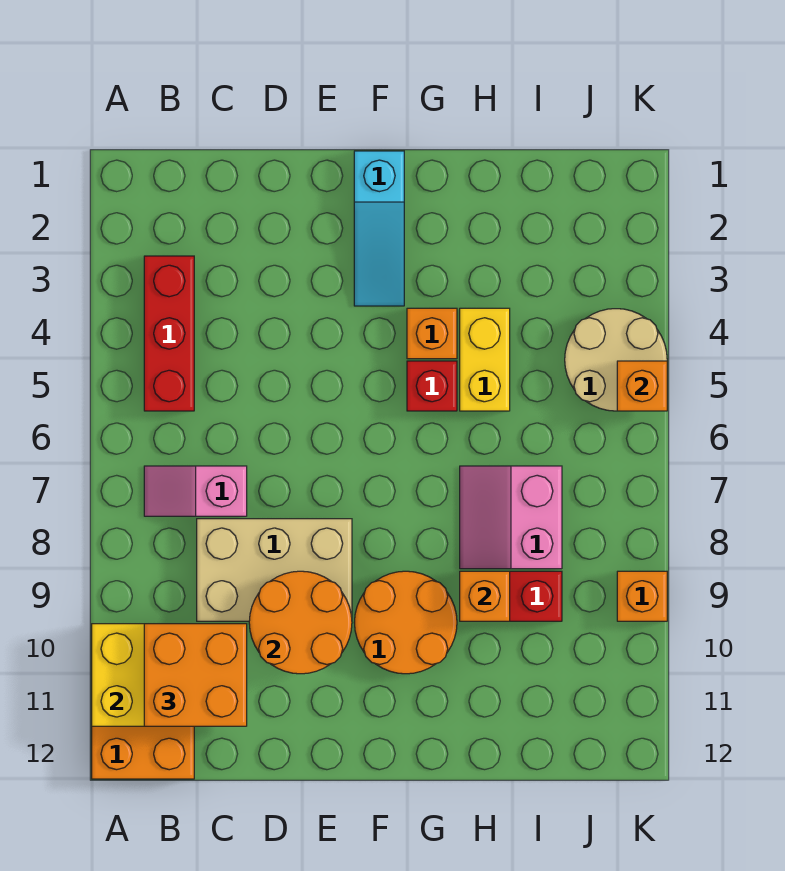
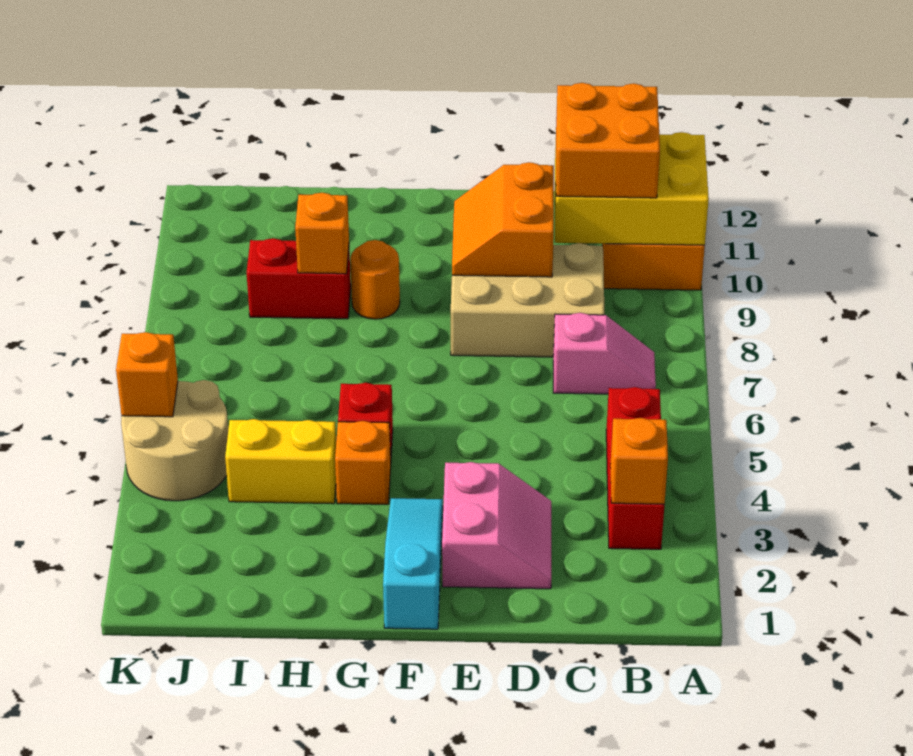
orange 2x2 round brick [249,571,352,674] -> orange 2x2 slope [452,162,554,277]
orange 2x2 round brick [354,571,457,674] -> orange 1x1 round brick [350,240,400,319]
yellow 1x2 brick [460,308,510,411] -> yellow 1x2 brick turned to [225,419,336,504]
pink 2x2 slope [460,466,562,569] -> pink 2x2 slope moved to [442,462,551,589]
orange 1x1 brick [617,571,667,621] -> orange 1x1 brick moved to [610,418,668,504]

